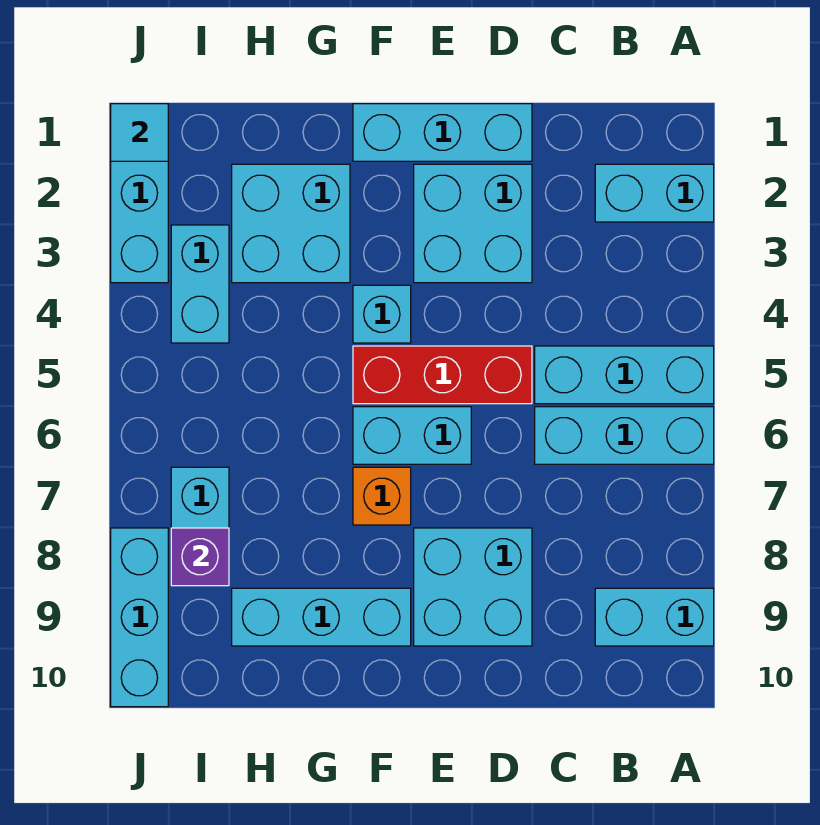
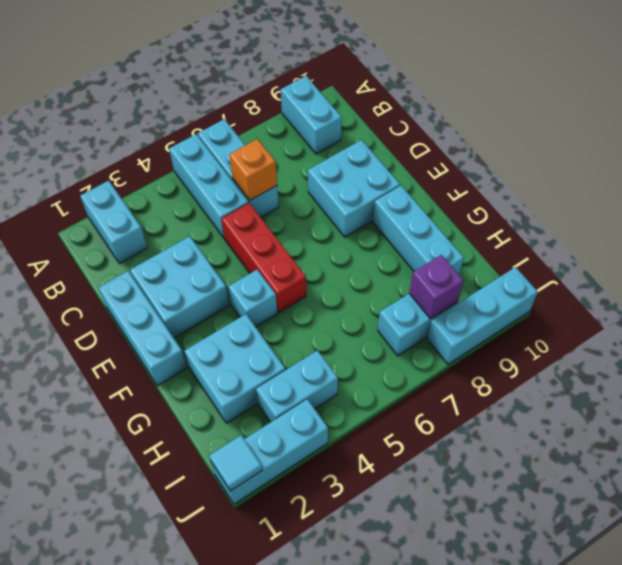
cyan 1x2 brick [353,407,471,464] -> none
orange 1x1 brick [353,467,411,525] -> orange 1x1 brick moved to [229,139,277,200]

